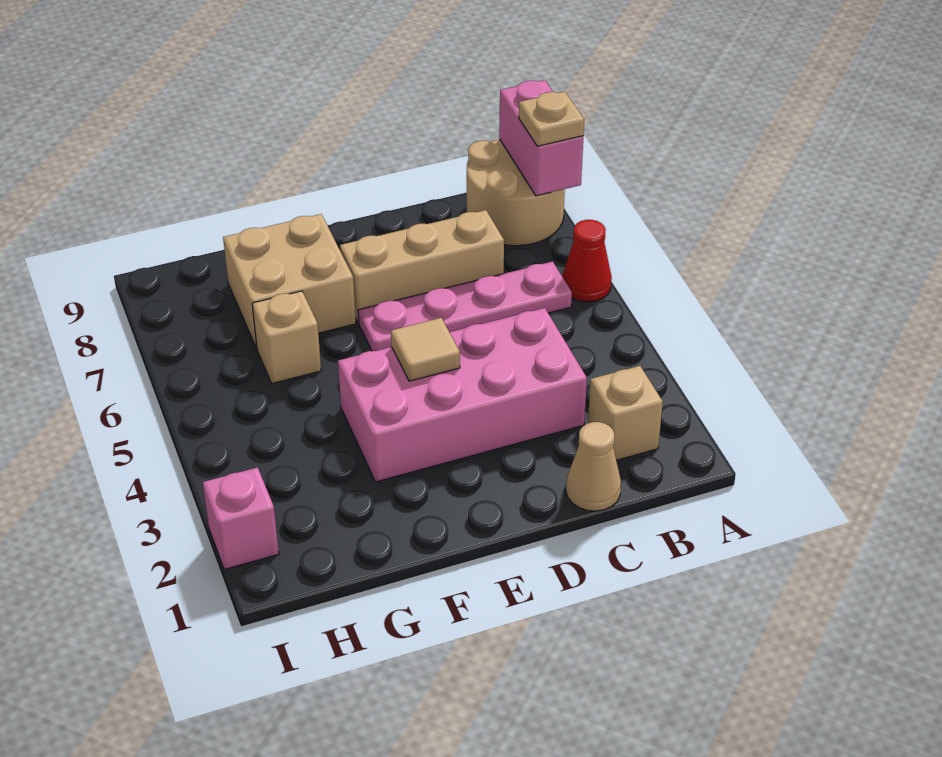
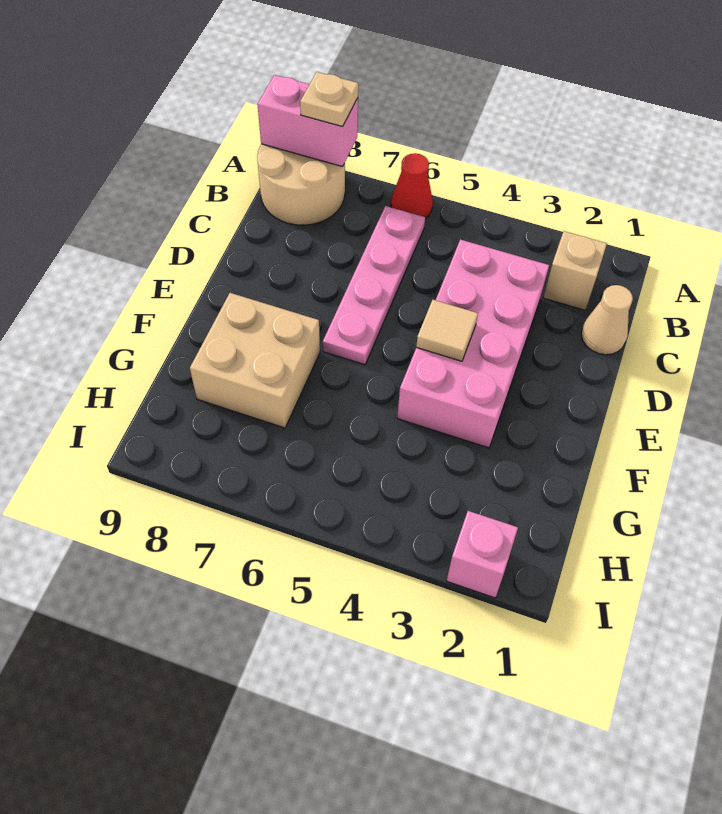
tan 1x3 brick [340,210,504,323] -> none
tan 1x1 brick [252,291,321,384] -> none

